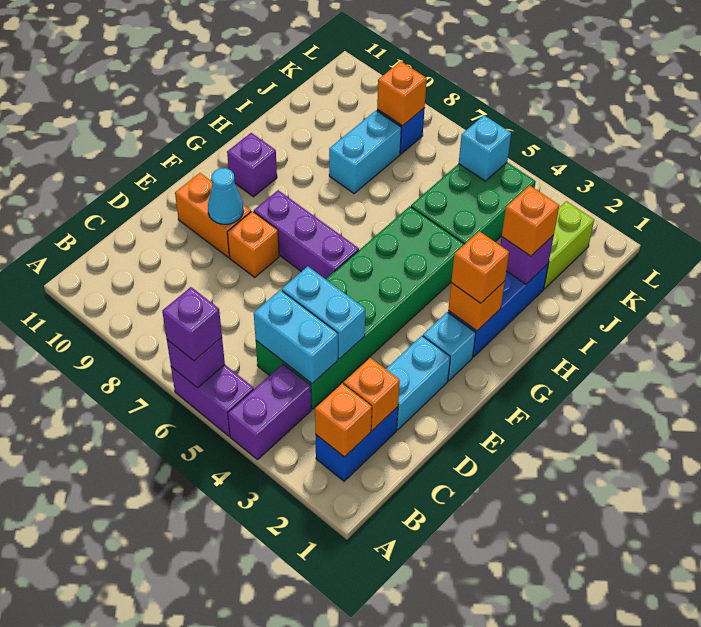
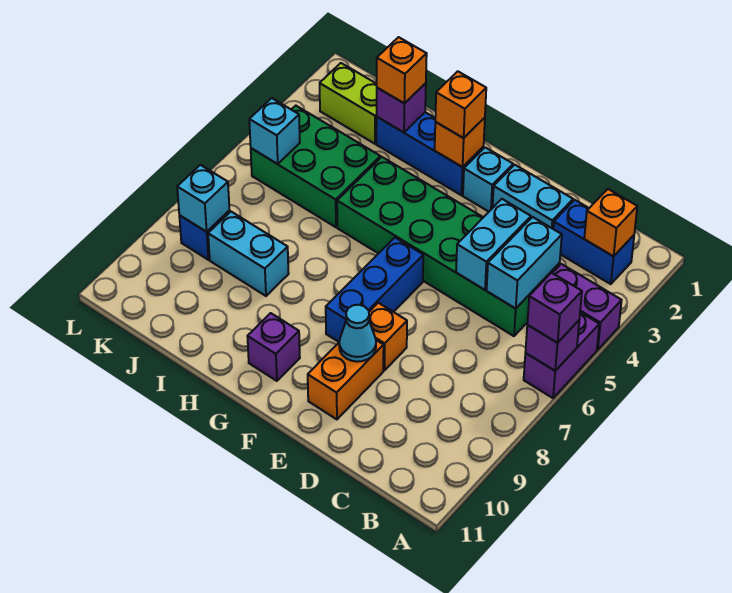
orange 1x1 brick [344,358,400,431] -> none
purple 1x3 brick [254,190,359,279] -> blue 1x3 brick [326,238,423,342]
orange 1x1 brick [377,61,427,126] -> cyan 1x1 brick [177,165,229,232]

